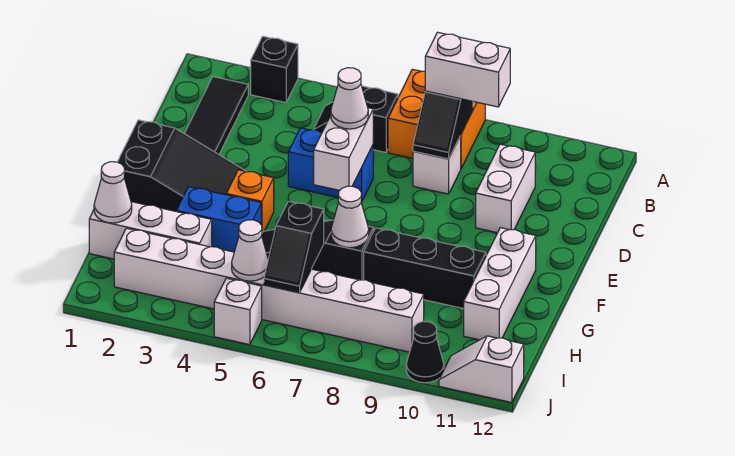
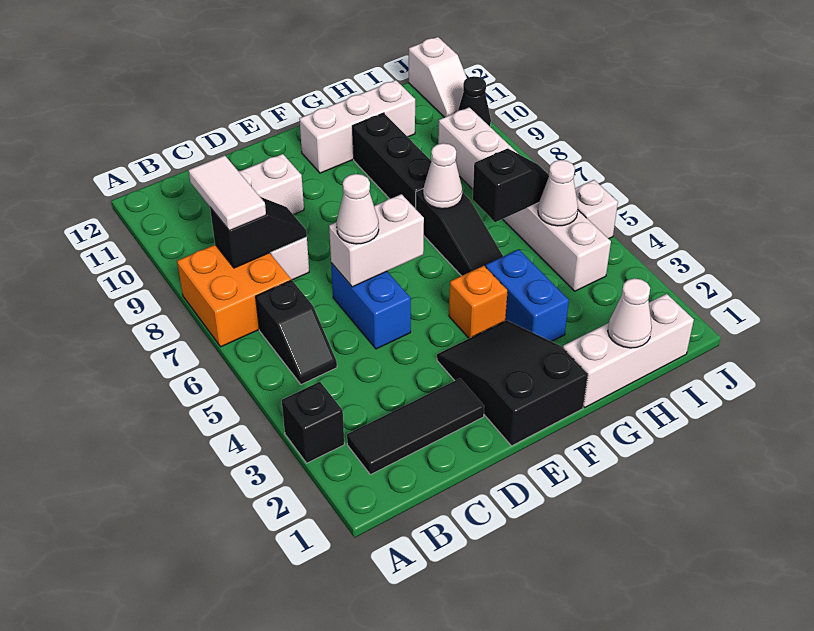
white 1x2 brick [425,32,510,107] -> white 1x2 tile [189,155,266,231]
white 1x3 brick [89,202,212,259] -> white 1x3 brick turned to [563,294,694,407]
white 1x8 brick [114,228,424,352] -> white 1x6 brick [438,107,611,291]

